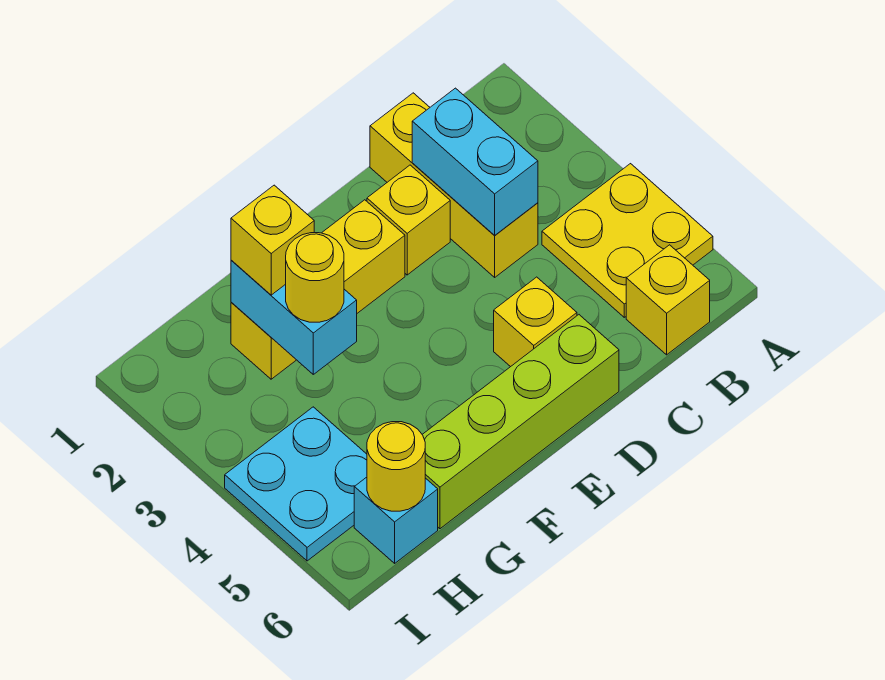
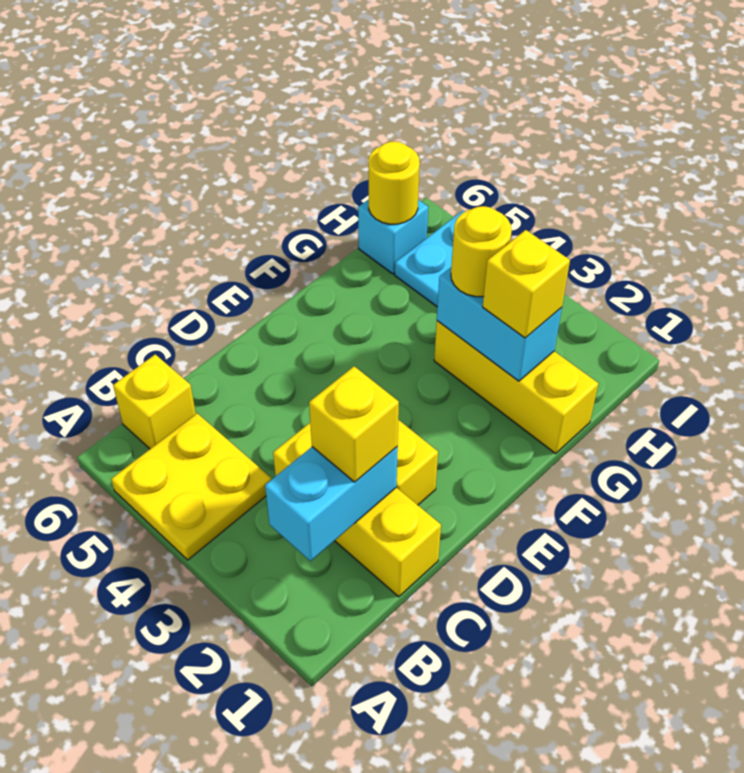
cyan 1x2 brick [412,88,538,236] -> cyan 1x2 brick turned to [265,447,398,561]
yellow 1x1 brick [494,277,577,367] -> yellow 1x1 brick moved to [309,366,399,482]
lime 1x4 brick [422,315,619,529] -> none
yellow 1x3 brick [231,200,405,379] -> yellow 1x3 brick turned to [434,321,598,453]

